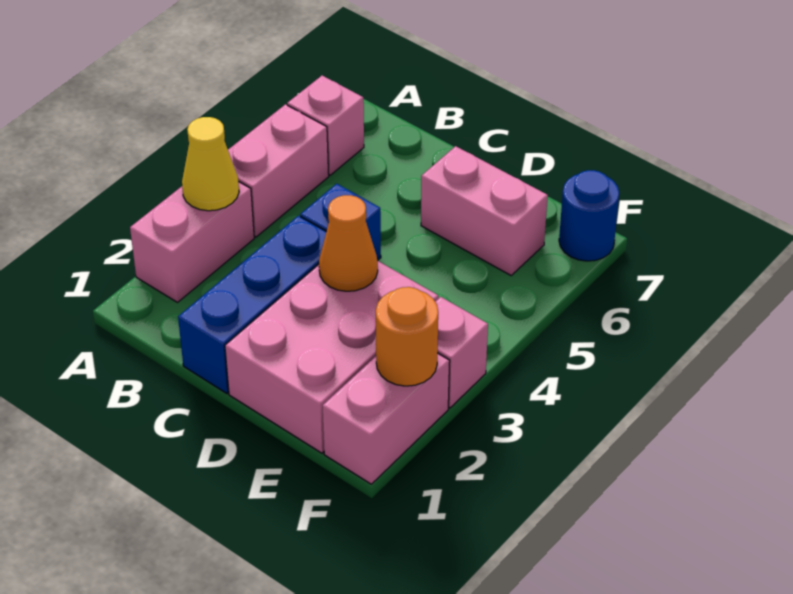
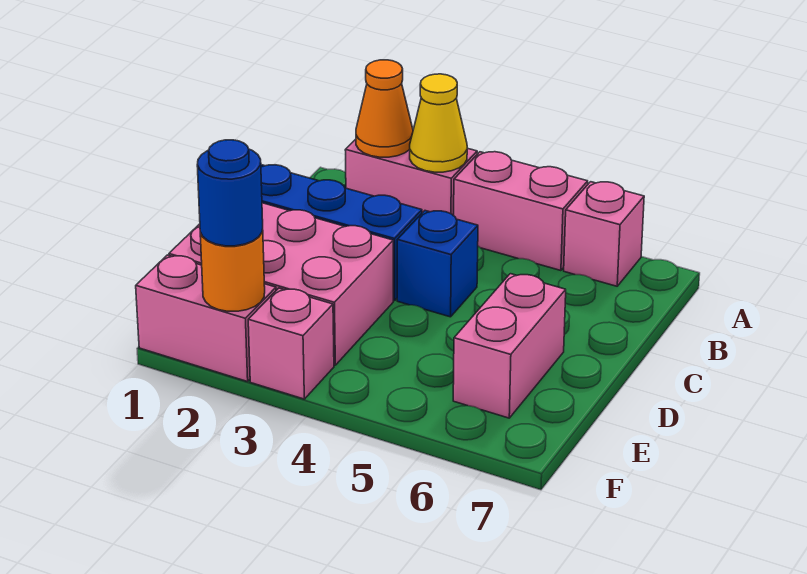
orange 1x1 cone [319,195,378,291] -> orange 1x1 cone moved to [356,60,413,157]
blue 1x1 round brick [559,170,619,261] -> blue 1x1 round brick moved to [197,140,263,246]

